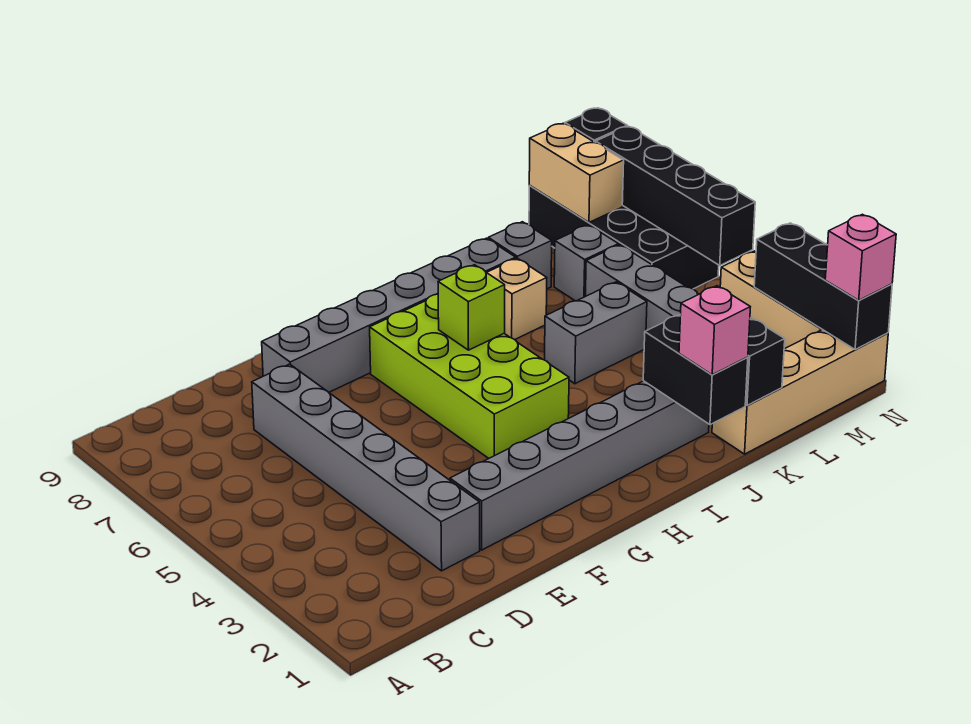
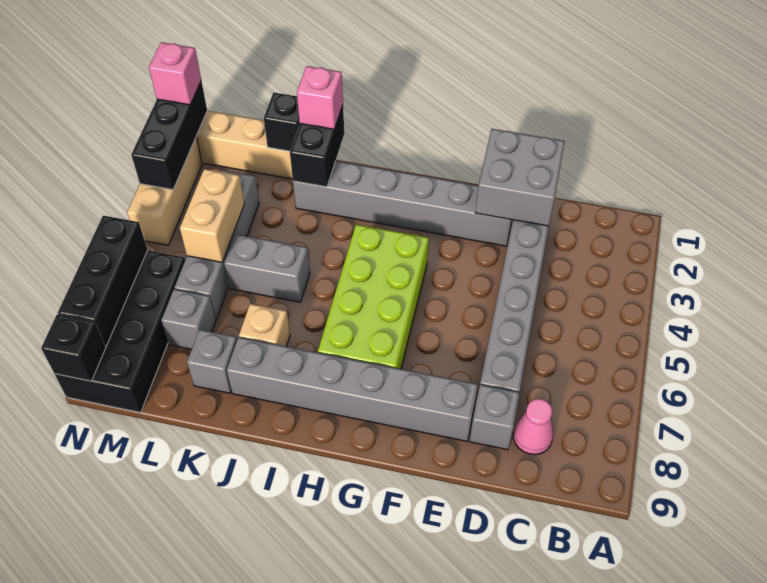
none -> pink 1x1 cone [513,399,553,455]
none -> grey 2x2 brick [476,129,565,226]
none -> grey 1x1 brick [470,385,519,450]
lime 1x1 brick [438,265,505,350] -> none
tan 1x2 brick [529,123,624,222] -> tan 1x2 brick moved to [180,169,244,262]
black 1x4 brick [596,126,755,265] -> black 1x3 brick [58,216,147,346]

